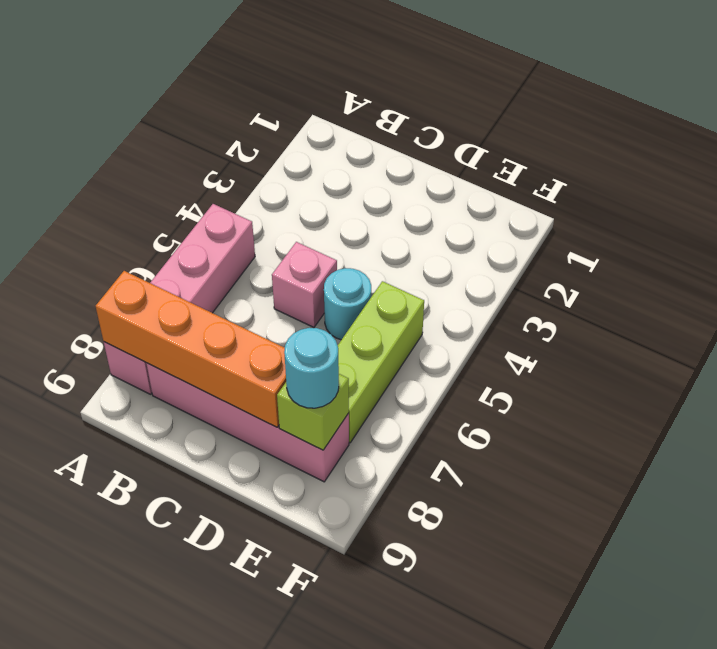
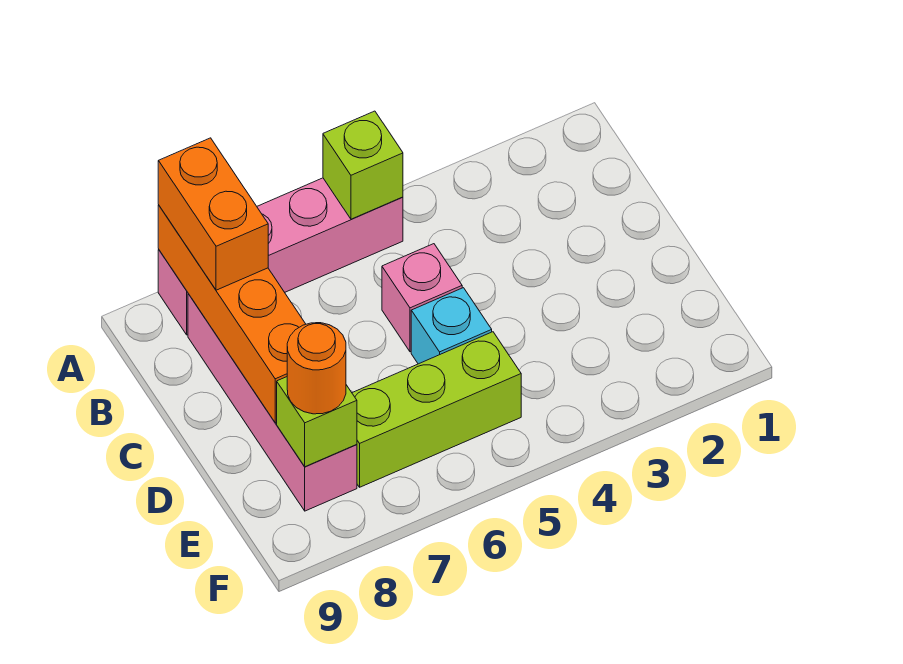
none -> lime 1x1 brick [323,111,403,219]
none -> orange 1x2 brick [158,138,268,290]
cyan 1x1 round brick [324,268,371,340] -> cyan 1x1 brick [411,288,492,364]
cyan 1x1 round brick [284,328,339,408] -> orange 1x1 round brick [287,323,346,414]

